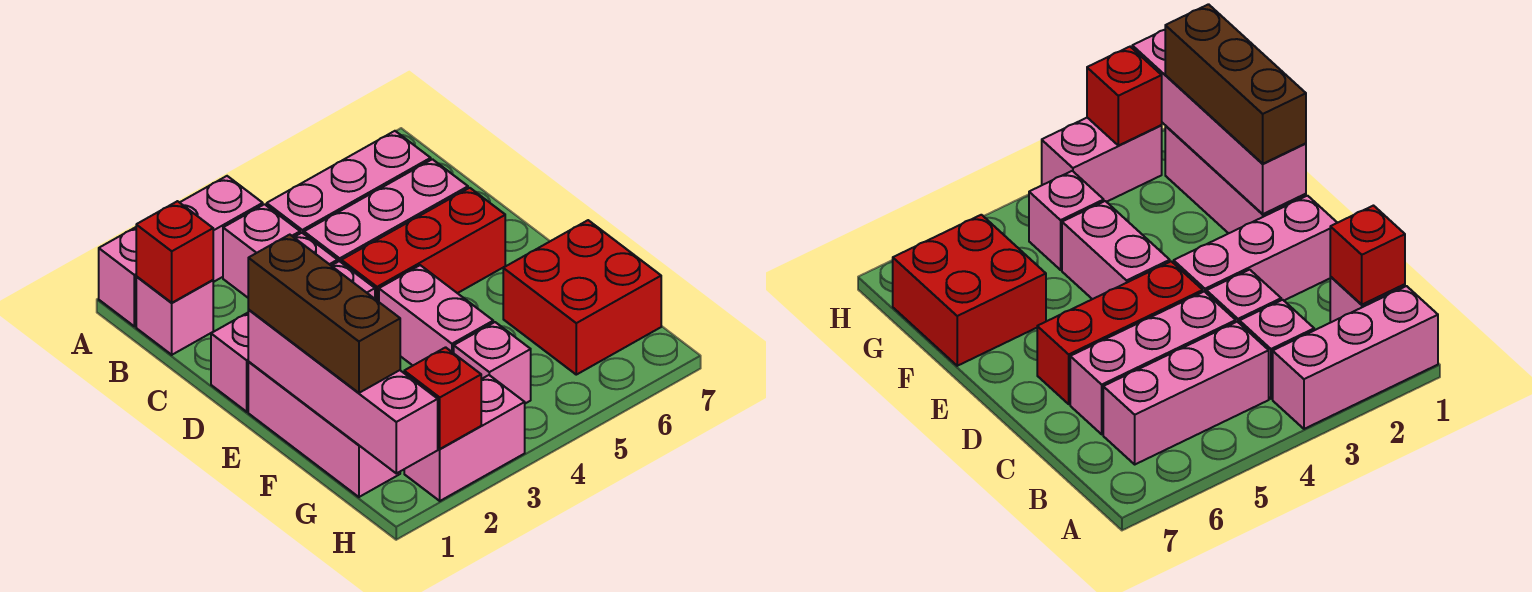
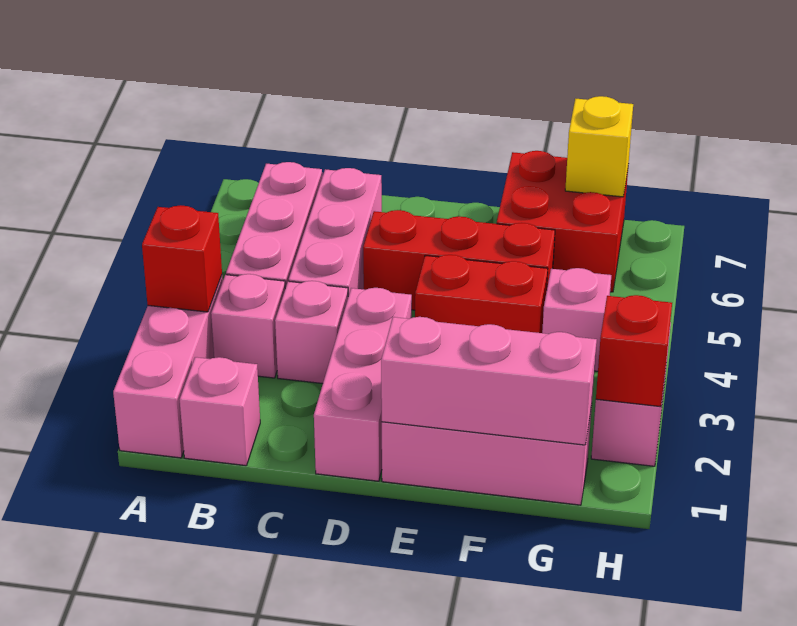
red 1x1 brick [136,201,213,303] -> red 1x1 brick moved to [142,205,222,312]
red 1x3 brick [341,188,505,302] -> red 1x3 brick turned to [363,210,555,310]
pink 1x4 brick [248,310,438,473] -> pink 1x3 brick [381,317,597,445]
brown 1x3 brick [248,235,400,393] -> none
pink 1x2 brick [379,265,493,365] -> red 1x2 brick [415,255,548,333]
none -> yellow 1x1 brick [565,96,633,197]

